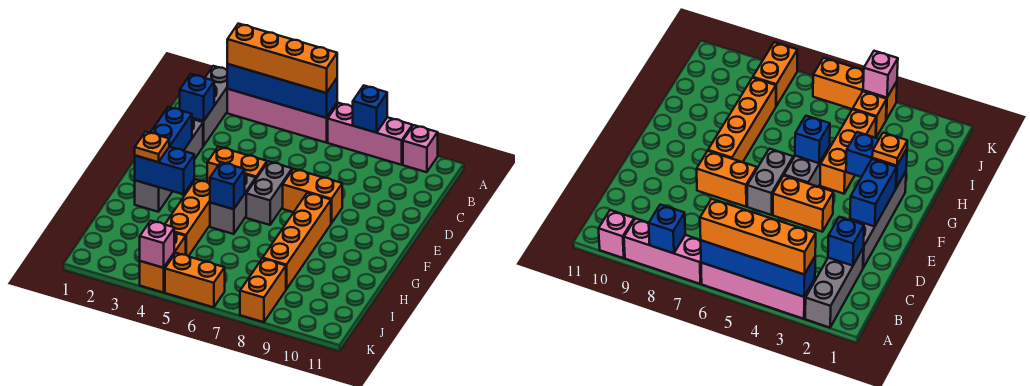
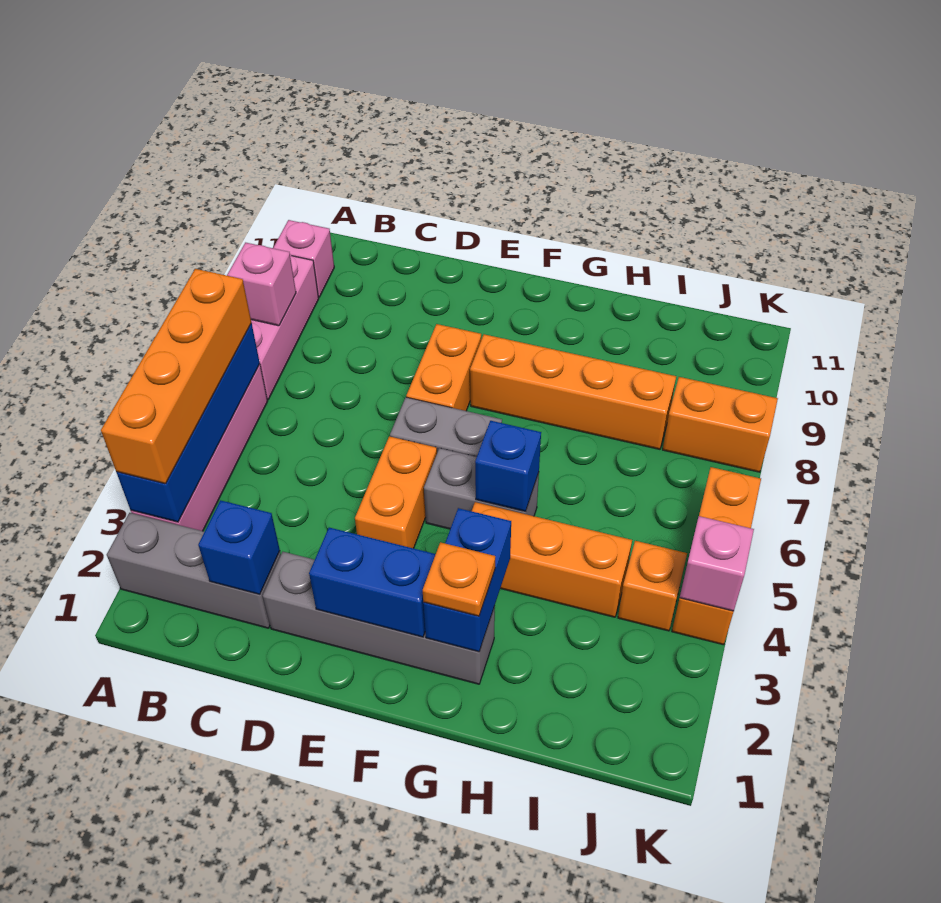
blue 1x1 brick [353,86,387,133] -> pink 1x1 brick [227,243,296,326]

